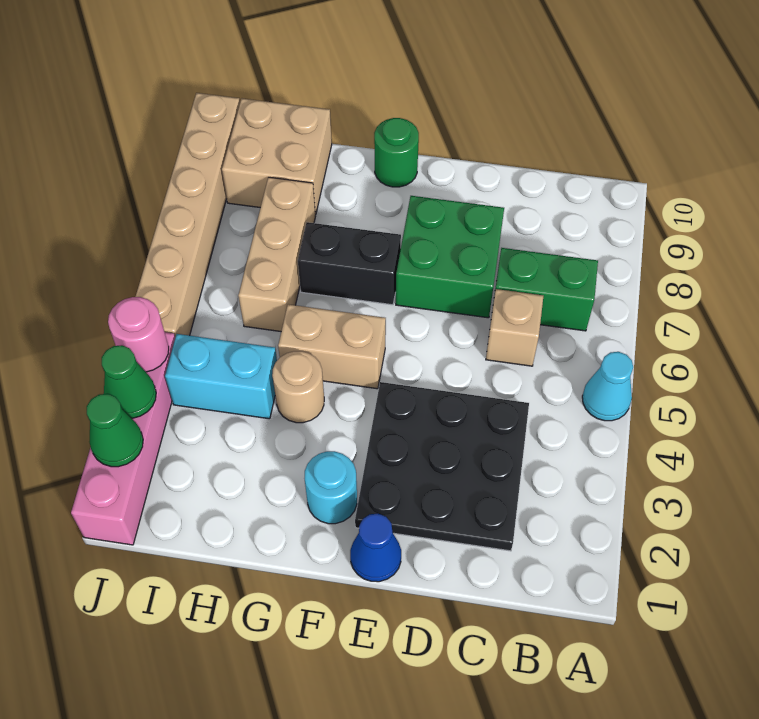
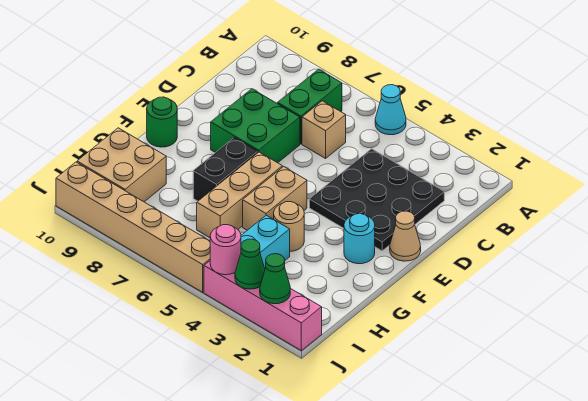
blue 1x1 cone [350,514,401,582] -> tan 1x1 cone [390,211,421,261]
tan 1x3 brick [238,177,316,331] -> tan 1x3 brick turned to [197,152,282,238]

